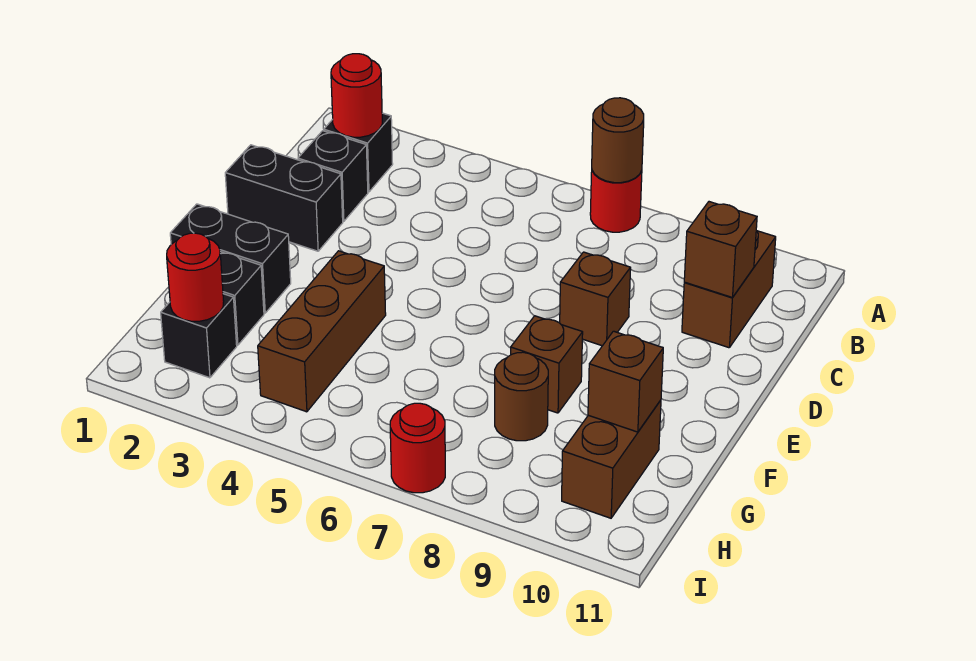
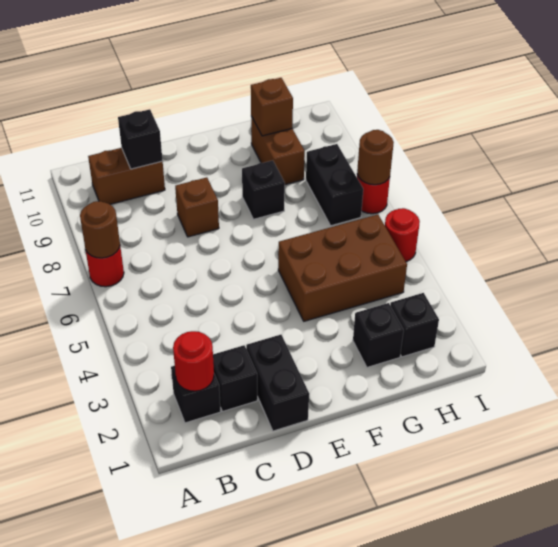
brown 1x1 brick [684,202,757,298] -> black 1x1 brick [118,109,163,169]
black 1x2 brick [170,204,291,313] -> black 1x2 brick moved to [306,144,363,226]
brown 1x3 brick [258,251,386,412] -> brown 2x3 brick [278,215,407,321]
brown 1x1 brick [511,316,583,413] -> black 1x1 brick [242,160,285,219]
brown 1x1 round brick [495,352,548,441] -> brown 1x1 round brick moved to [357,130,394,185]
brown 1x2 brick [562,400,661,518] -> brown 1x2 brick turned to [251,116,305,185]
red 1x1 round brick [167,233,224,321] -> red 1x1 round brick moved to [385,208,420,262]

